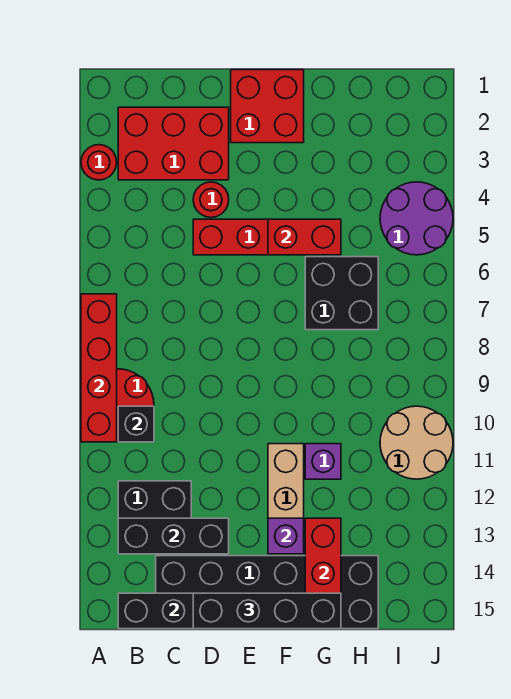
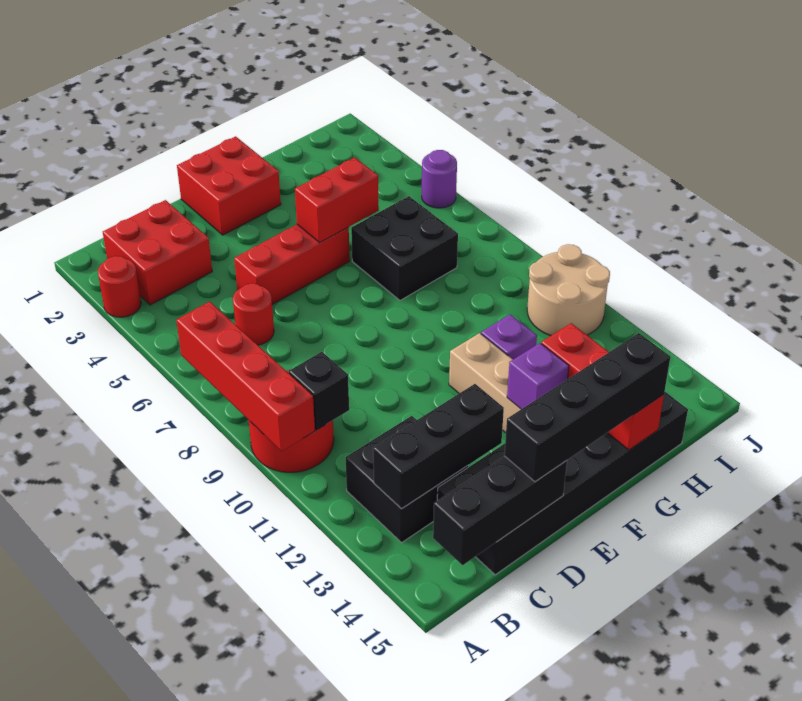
red 2x3 brick [118,107,229,180] -> red 2x2 brick [103,200,212,305]
red 1x1 round brick [193,182,229,217] -> red 1x1 round brick moved to [233,283,274,345]
purple 2x2 round brick [380,182,453,255] -> purple 1x1 round brick [422,150,457,208]

